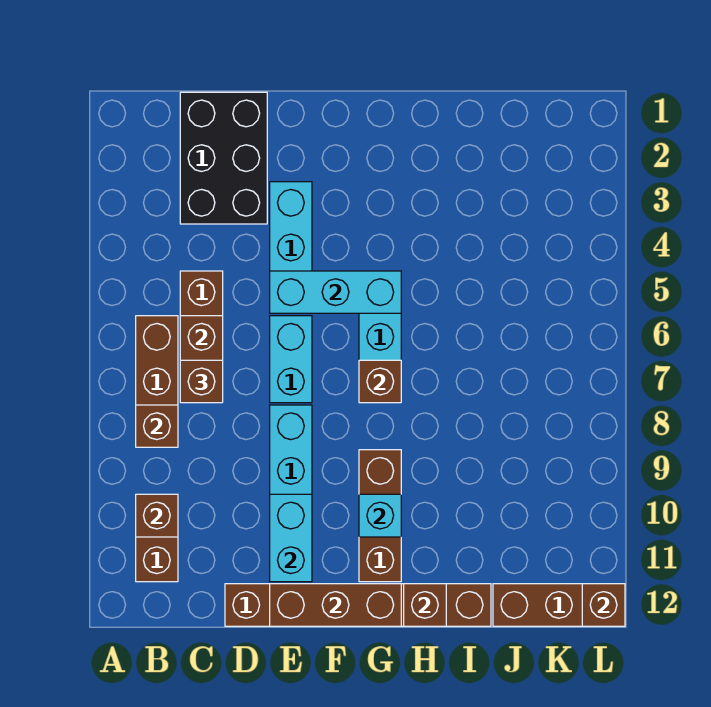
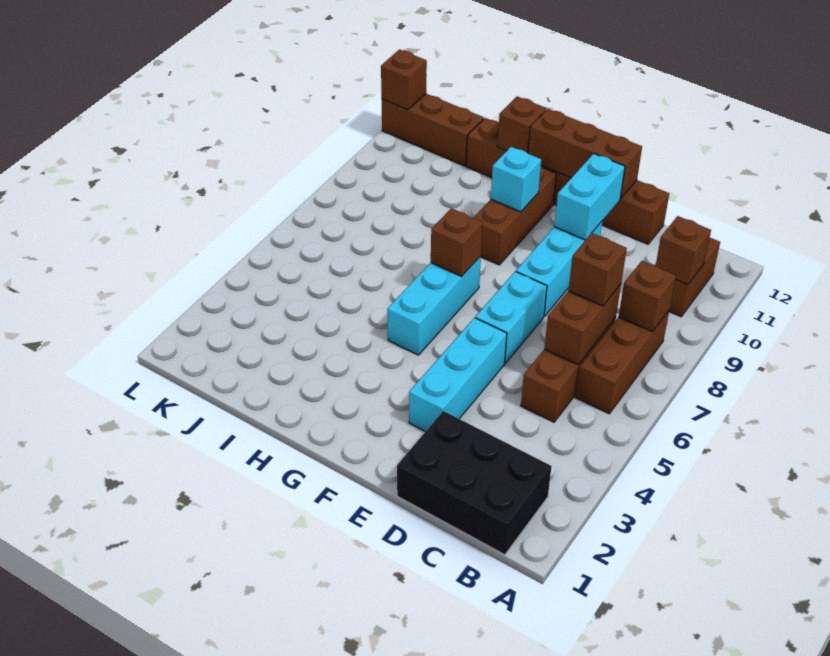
black 2x3 brick [180,92,267,224] -> black 2x3 brick turned to [397,411,552,555]
cyan 1x3 brick [270,271,401,313] -> none

